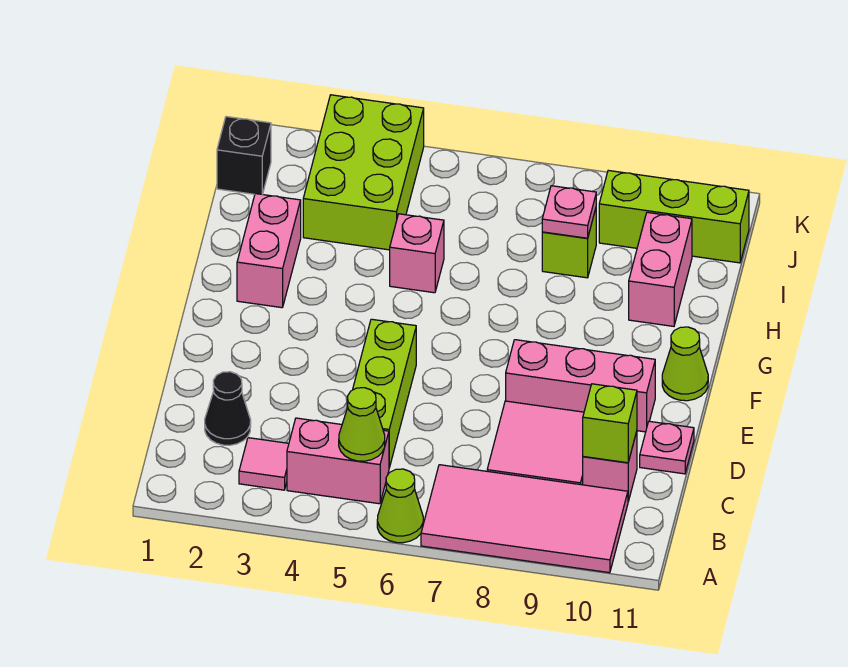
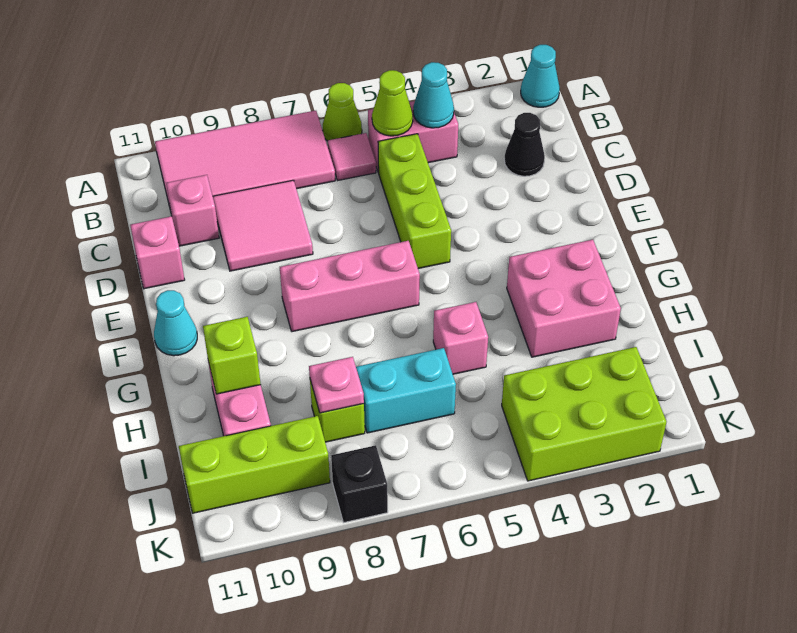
none -> cyan 1x1 cone [521,45,560,107]
pink 1x1 tile [239,438,289,490] -> pink 1x1 tile moved to [328,133,376,181]
none -> cyan 1x1 cone [413,62,454,128]
lime 1x1 brick [583,384,637,463] -> lime 1x1 brick moved to [203,317,261,394]
pink 1x1 plate [640,421,694,474] -> pink 1x1 brick [130,216,185,289]
pink 1x3 brick [506,340,655,432] -> pink 1x3 brick moved to [280,241,420,332]
lime 1x1 cone [662,327,708,401] -> cyan 1x1 cone [154,290,197,356]
pink 1x2 brick [237,194,301,308] -> pink 2x2 brick [507,240,621,357]
lime 2x3 brick [303,95,424,250] -> lime 2x3 brick turned to [502,347,666,481]
none -> cyan 1x2 brick [356,348,456,433]
black 1x1 brick [217,117,271,194] -> black 1x1 brick moved to [331,445,388,522]

